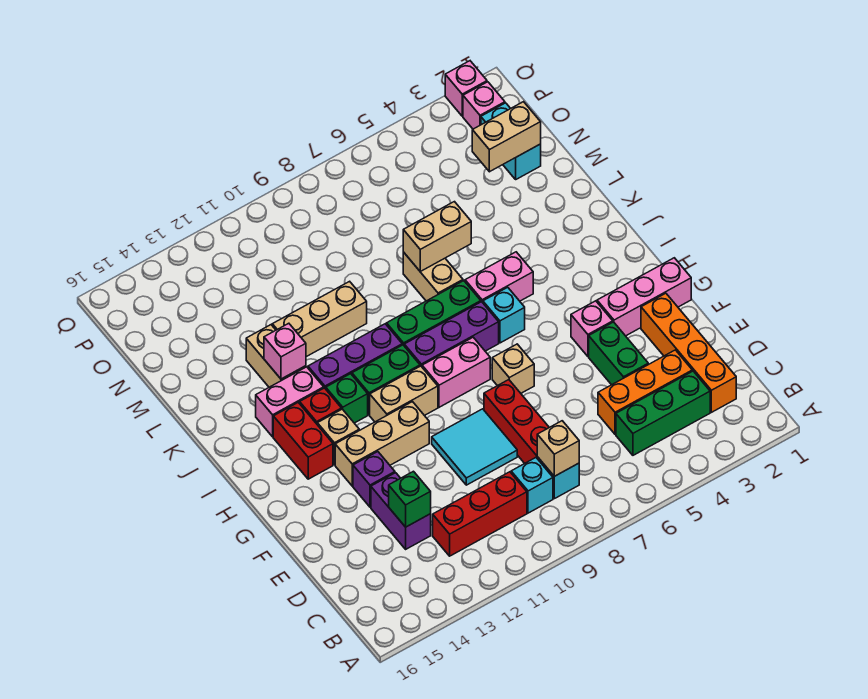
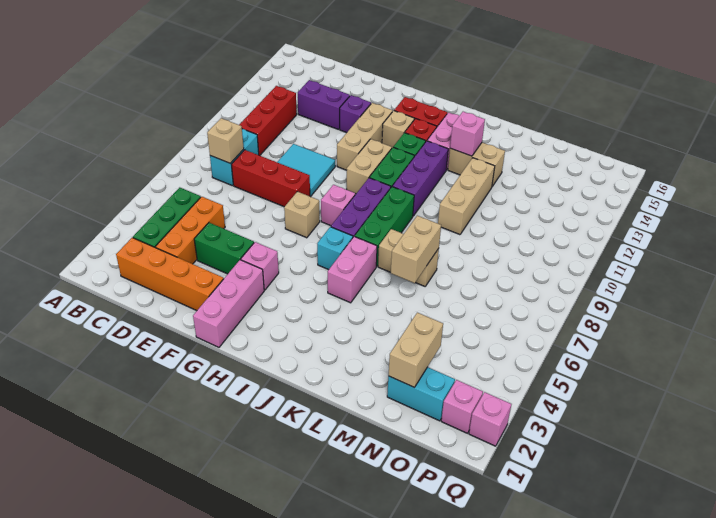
green 1x1 brick [389,471,431,527] -> none
pink 1x2 brick [422,337,490,407] -> pink 1x1 brick [321,185,355,226]

